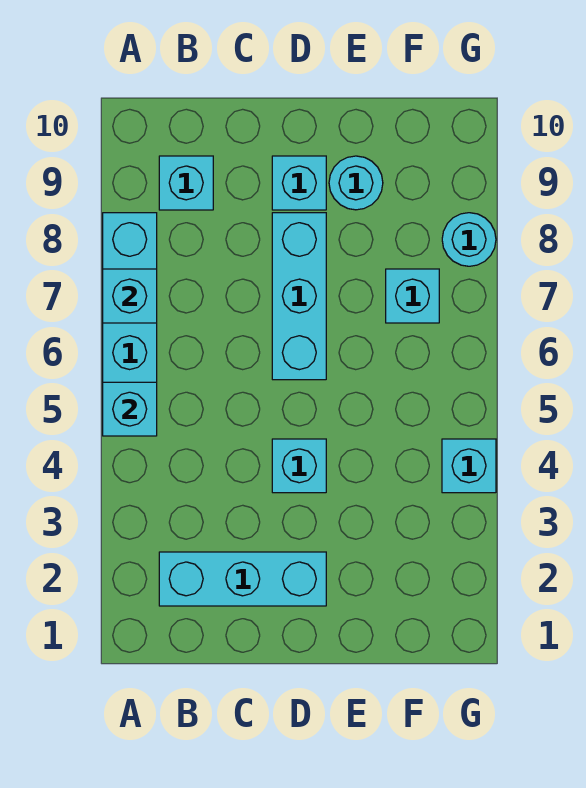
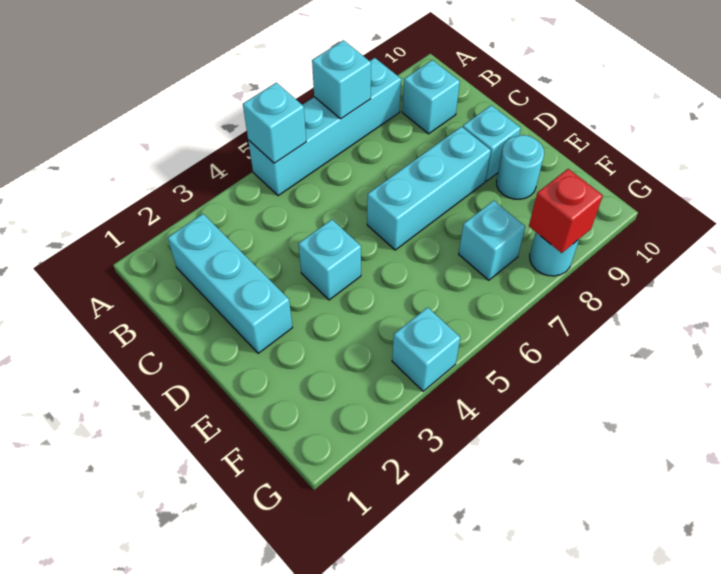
none -> red 1x1 brick [529,169,603,253]

